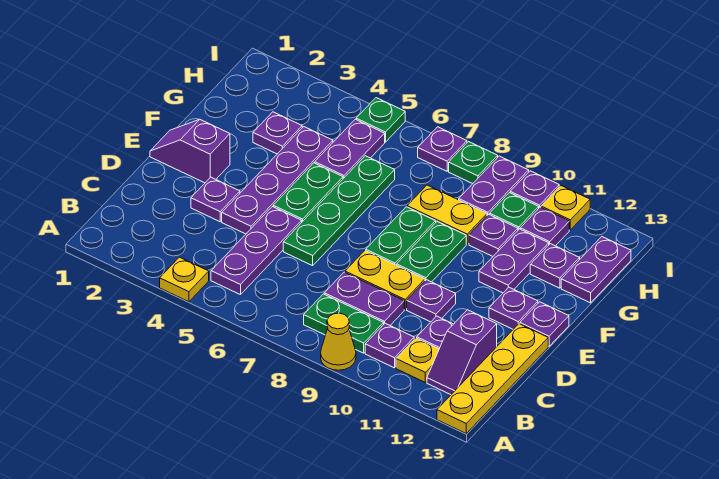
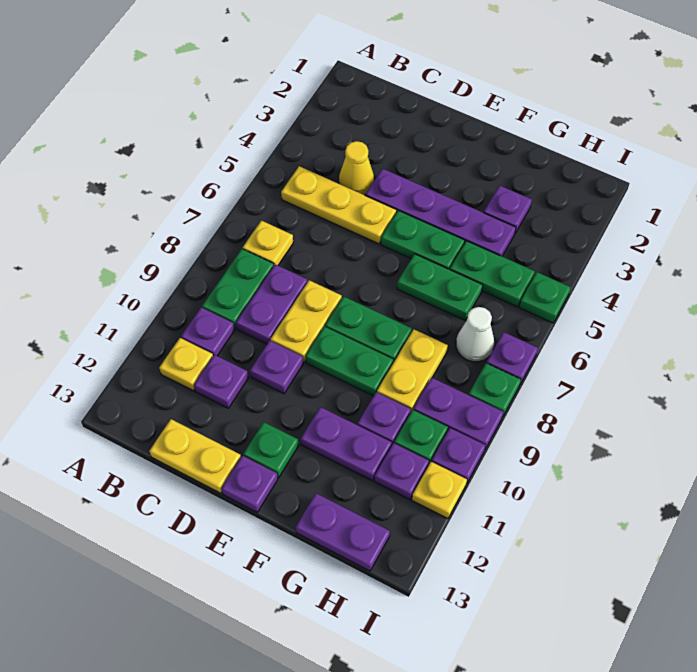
yellow 1x1 plate [160,257,209,302] -> yellow 1x1 plate moved to [243,221,293,265]
yellow 1x1 cone [321,313,356,370] -> yellow 1x1 cone moved to [339,141,374,195]
yellow 1x4 plate [437,324,548,433] -> yellow 1x2 plate [149,419,241,493]
purple 1x3 plate [211,207,302,295] -> yellow 1x3 plate [281,166,396,244]
purple 1x2 slope [427,310,497,395] -> none
purple 1x1 plate [191,177,240,222] -> none
green 1x4 plate [283,156,395,266] -> green 1x2 plate [397,254,483,320]
purple 1x2 slope [150,119,230,183] -> none
purple 1x1 plate [489,287,538,329] -> green 1x1 plate [243,422,299,478]
purple 1x2 plate [315,119,385,179] -> green 1x2 plate [450,241,535,307]
purple 1x1 plate [530,244,580,288] -> none
none -> white 1x1 cone [456,307,494,362]

